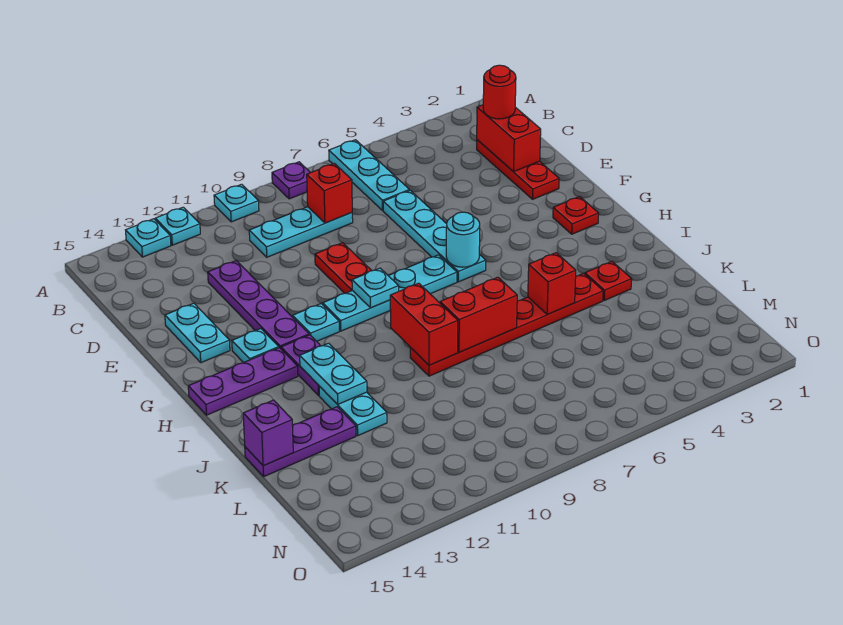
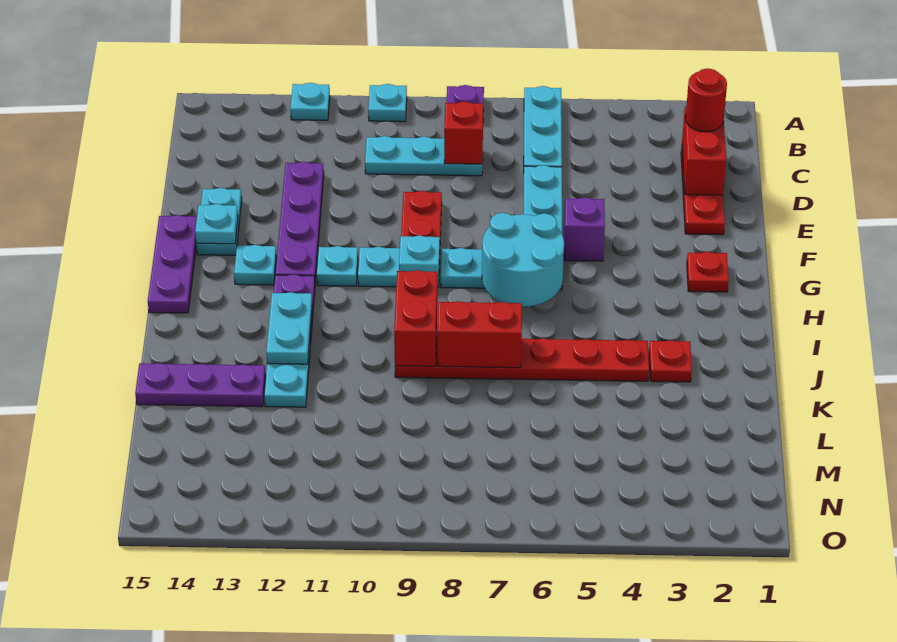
cyan 1x1 plate [126,219,171,257] -> cyan 1x1 plate moved to [195,204,238,244]
cyan 1x1 round brick [446,212,480,267] -> cyan 2x2 round brick [482,213,564,307]
purple 1x3 plate [188,348,298,415] -> purple 1x3 plate turned to [148,215,197,313]
red 1x1 brick [528,253,576,315] -> none
purple 1x1 brick [243,400,293,466] -> purple 1x1 brick moved to [564,198,605,261]

